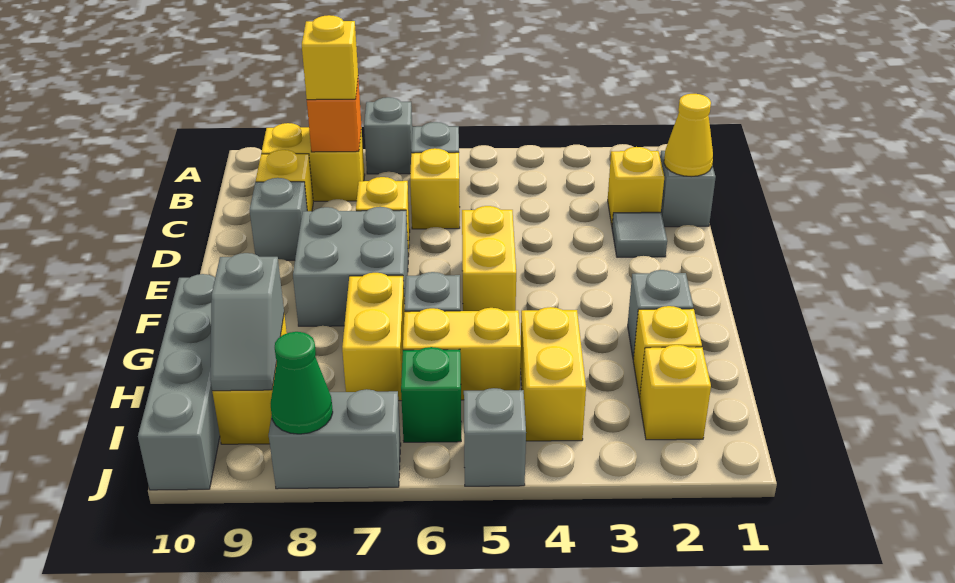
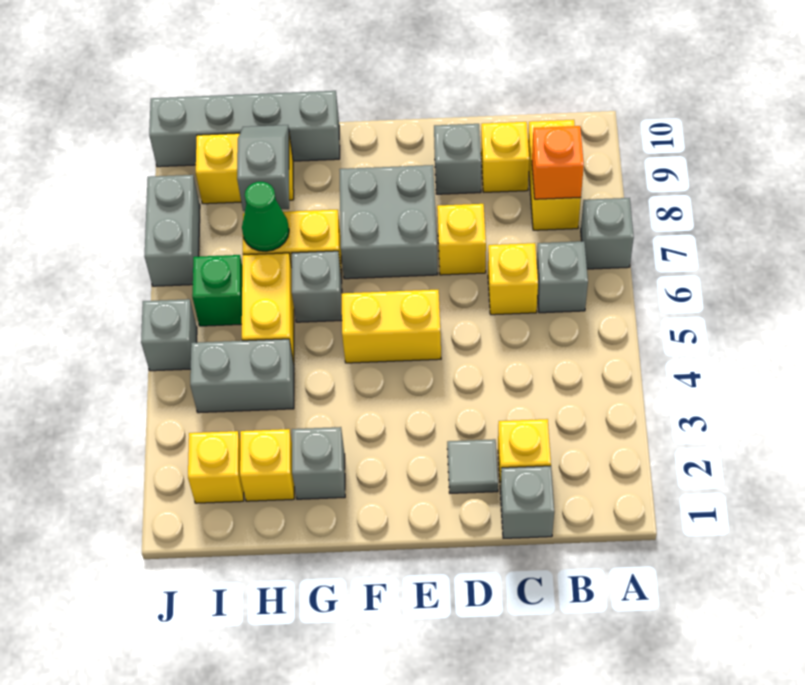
yellow 1x1 brick [302,15,358,100] -> none
yellow 1x1 cone [664,94,713,177] -> none
yellow 1x2 brick [520,307,586,441] -> grey 1x2 brick [190,339,294,413]
grey 1x2 slope [210,253,284,391] -> grey 1x2 slope turned to [237,125,289,211]
green 1x1 cone [271,332,333,434] -> green 1x1 cone moved to [242,182,289,251]

